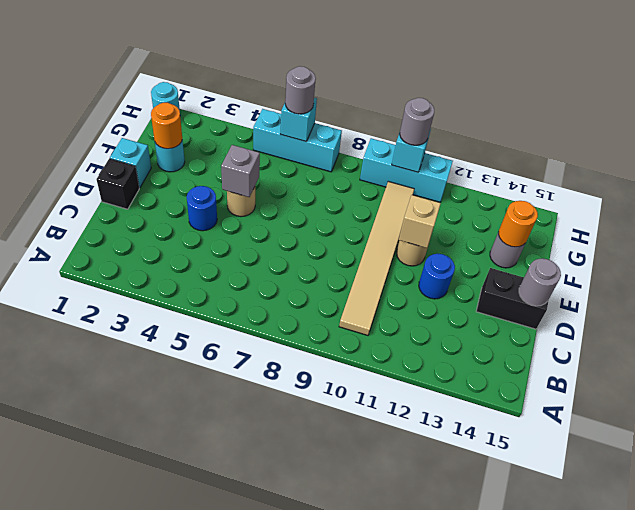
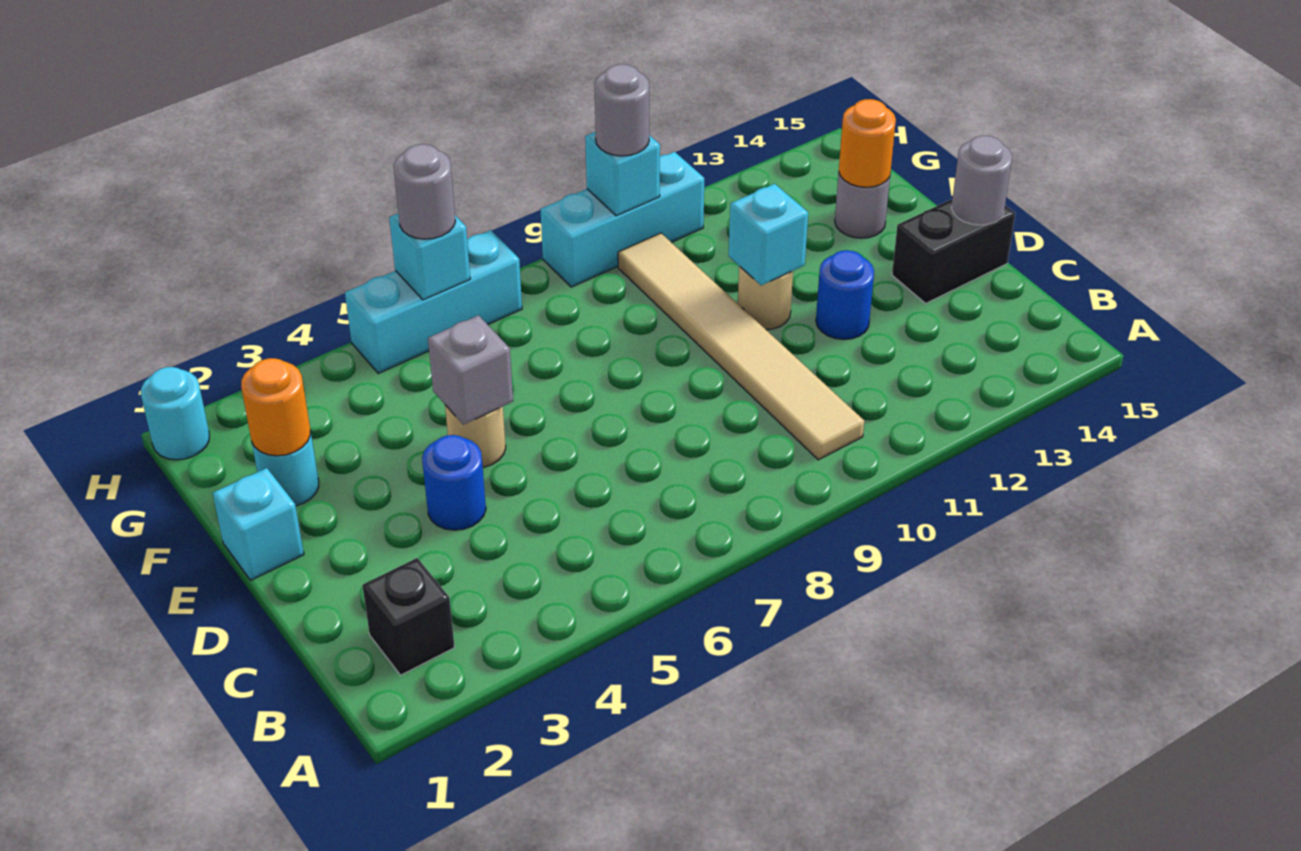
black 1x1 brick [97,159,139,209] -> black 1x1 brick moved to [362,558,454,675]
tan 1x1 brick [399,195,441,248] -> cyan 1x1 brick [729,184,808,285]

